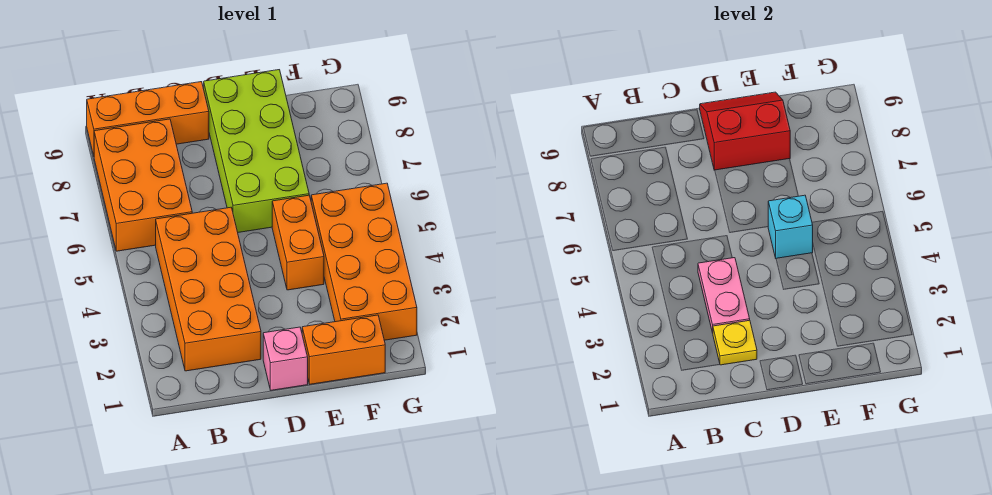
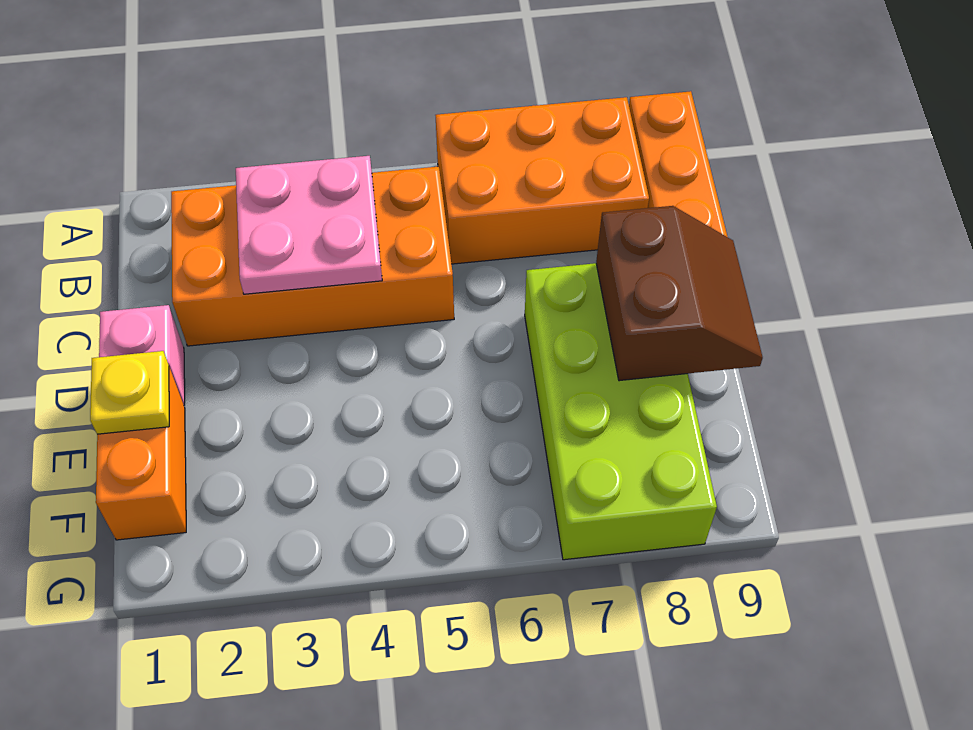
yellow 1x1 plate [713,320,757,365] -> yellow 1x1 plate moved to [90,351,169,434]
pink 1x2 plate [698,258,750,333] -> pink 2x2 plate [236,156,382,294]
lime 2x4 brick [204,70,309,232] -> lime 2x4 brick turned to [525,263,717,560]
red 2x2 slope [700,92,790,170] -> brown 2x2 slope [596,206,763,381]
orange 1x2 brick [272,195,324,290] -> none
cyan 1x1 brick [768,195,813,258] -> none
orange 2x4 brick [311,183,417,340] -> none

